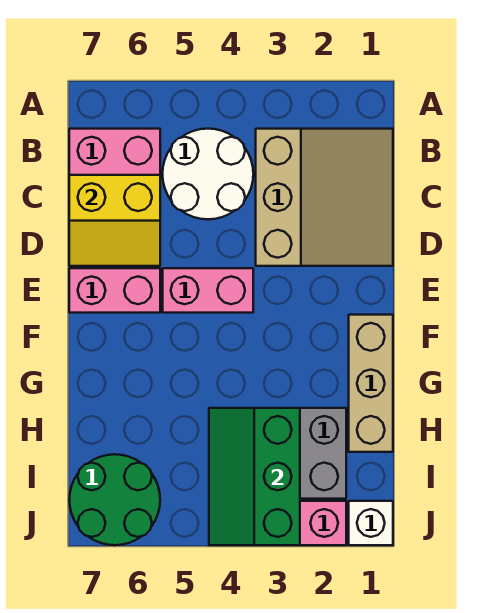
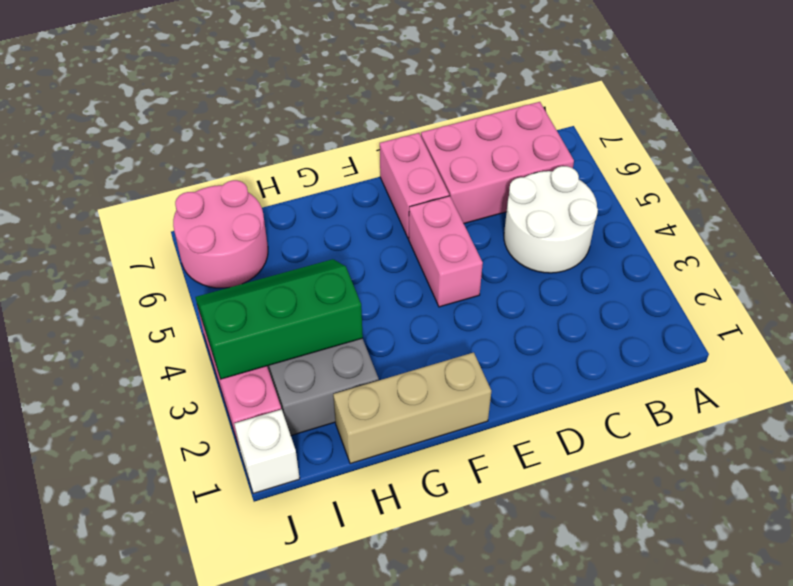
tan 3x3 slope [256,129,393,266] -> none
yellow 2x2 slope [69,175,160,266] -> none
green 2x2 round brick [69,454,160,545] -> pink 2x2 round brick [173,180,268,288]

